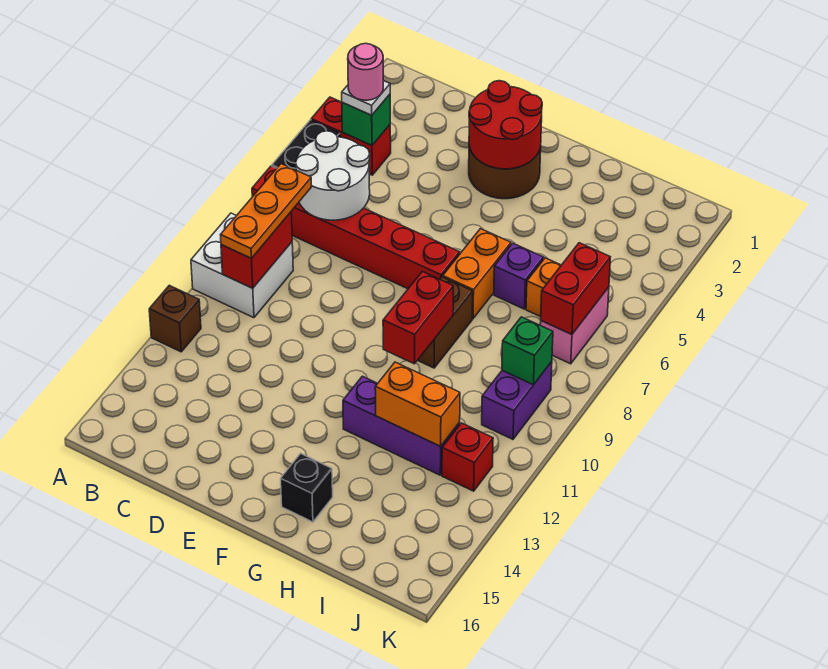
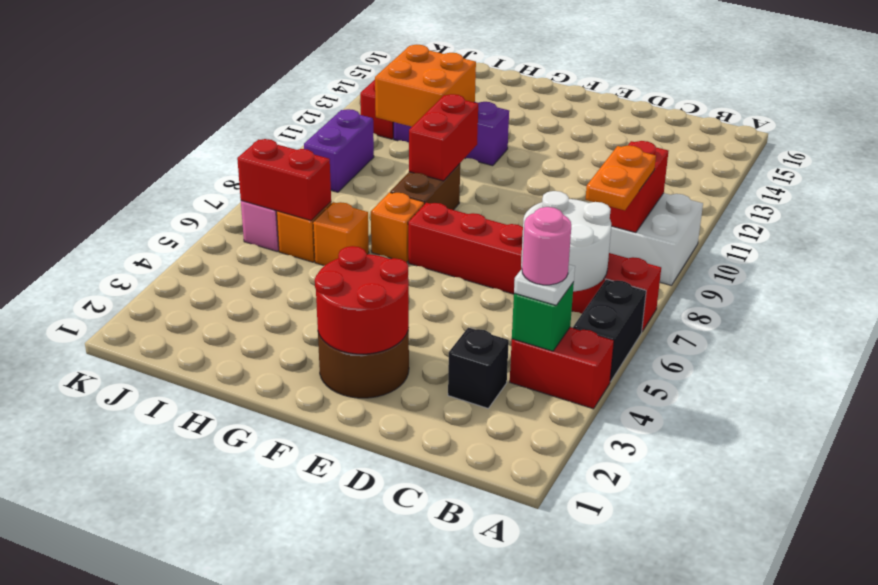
brown 1x1 brick [149,285,201,352] -> none
orange 1x3 plate [221,164,312,258] -> orange 1x2 plate [585,146,656,210]
orange 1x2 brick [443,229,511,319] -> orange 1x1 brick [371,192,424,262]
black 1x1 brick [281,453,333,522] -> black 1x1 brick moved to [448,328,509,408]
purple 1x1 brick [494,243,544,309] -> orange 1x1 brick [313,202,369,266]
orange 1x2 brick [375,362,460,446] -> orange 2x2 brick [375,45,476,127]
red 1x2 brick [541,243,610,334] -> red 1x2 brick turned to [237,139,331,221]
green 1x1 brick [502,317,553,385] -> none

